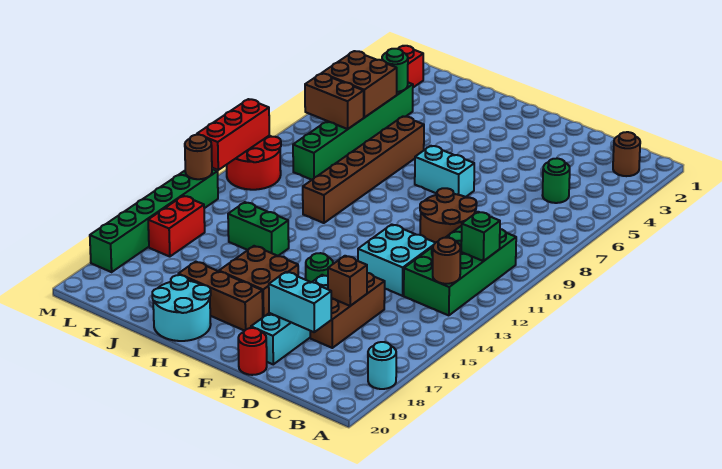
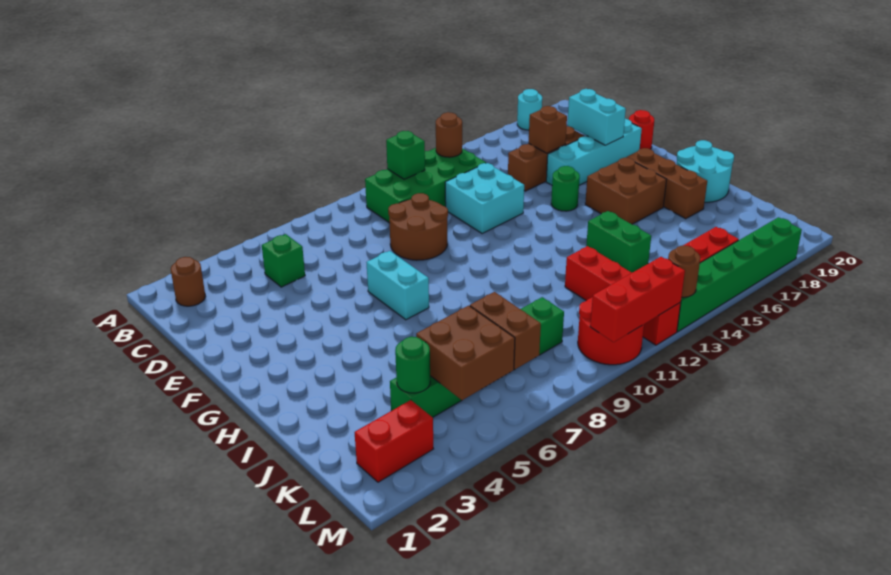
green 1x1 round brick [542,158,570,203] -> green 1x1 brick [262,234,305,287]
brown 1x6 brick [303,116,424,223] -> none
none -> red 1x4 brick [565,246,681,345]

